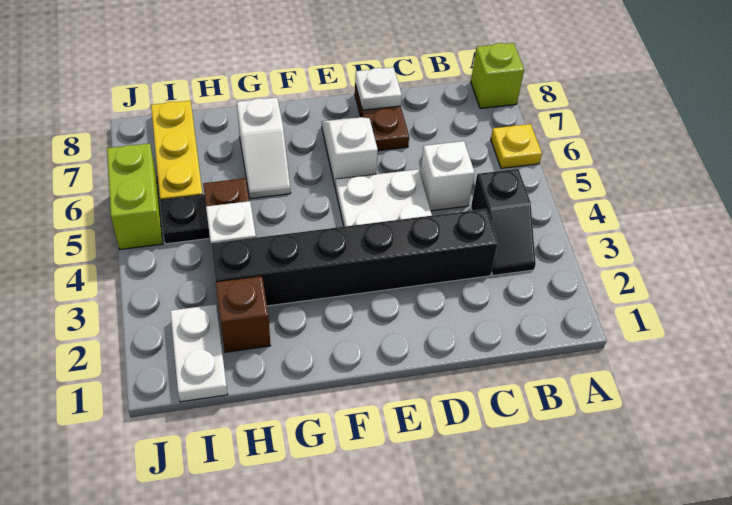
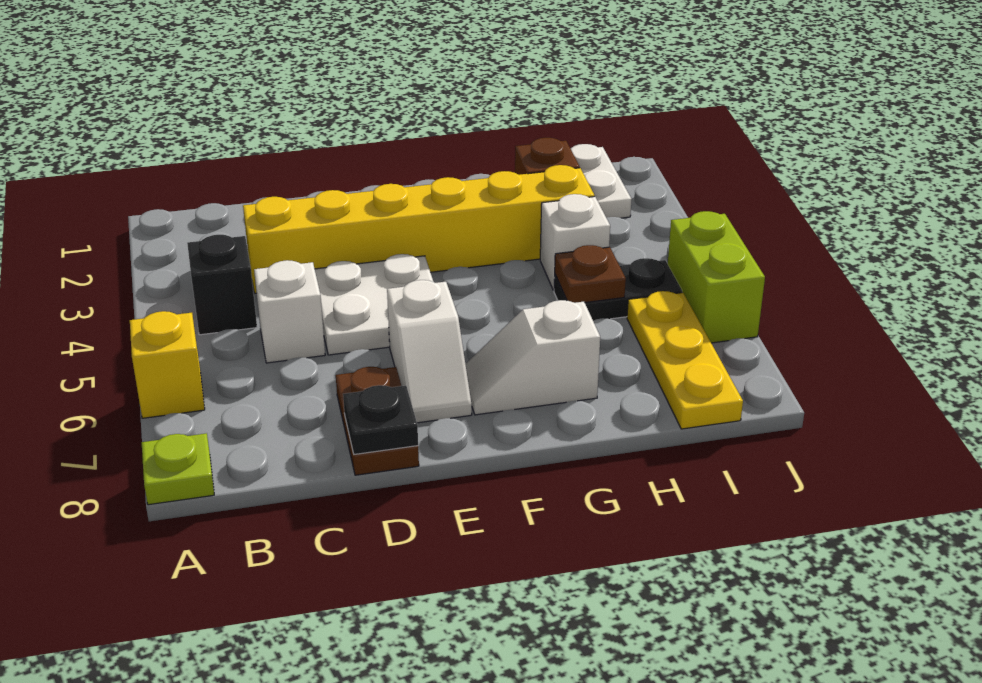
yellow 1x1 plate [491,124,542,168] -> yellow 1x1 brick [130,311,205,418]
lime 1x1 brick [471,43,524,108] -> lime 1x1 plate [142,433,214,505]
black 1x6 brick [211,209,498,306] -> yellow 1x6 brick [243,165,595,293]
white 1x1 plate [355,67,402,110] -> black 1x1 plate [343,385,418,454]
white 1x2 slope [237,98,291,199] -> white 1x2 slope turned to [465,300,600,415]

